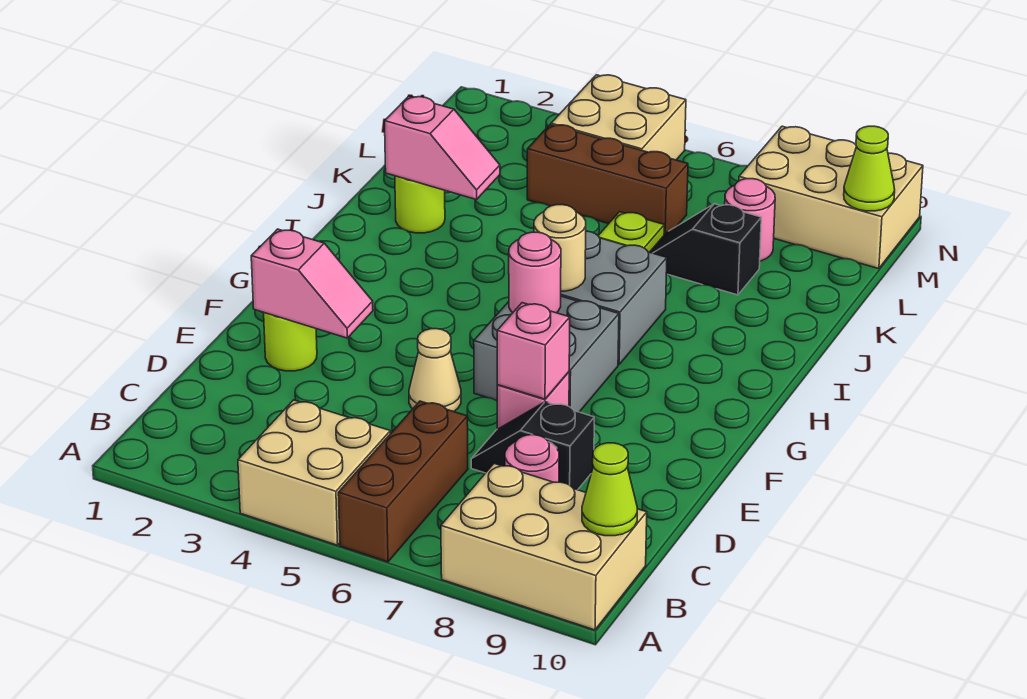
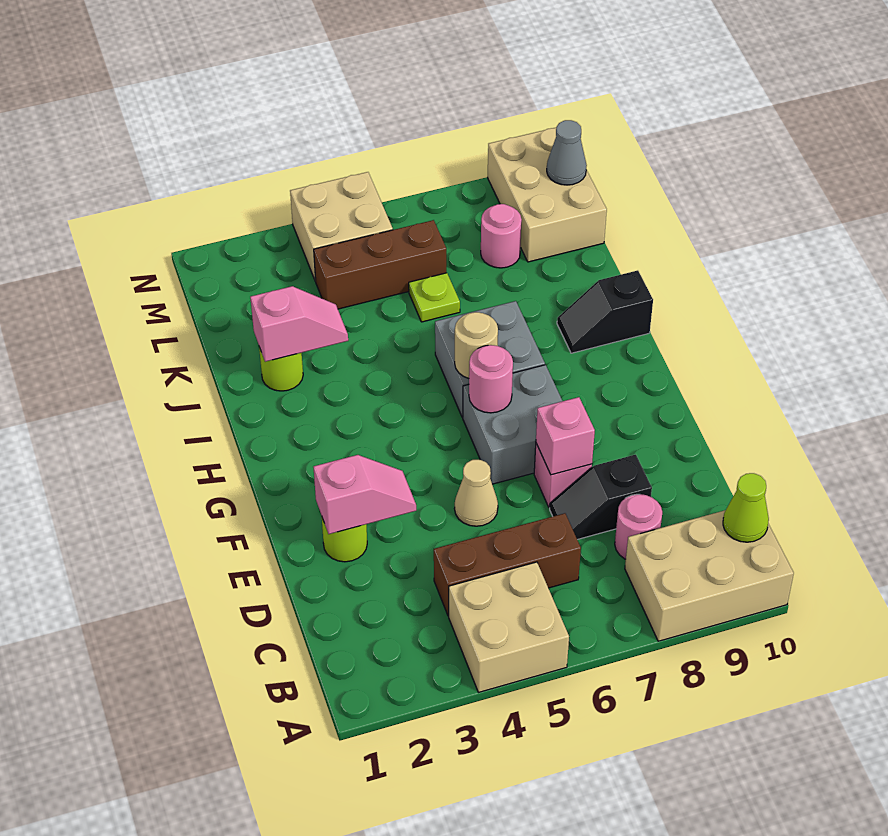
brown 1x3 brick [338,401,468,562] -> brown 1x3 brick turned to [434,513,581,616]
black 1x2 slope [650,204,761,295] -> black 1x2 slope moved to [557,270,653,353]
tan 2x3 brick [739,126,923,269] -> tan 2x3 brick turned to [488,128,607,262]
lime 1x1 cone [844,126,895,211] -> grey 1x1 cone [547,120,587,185]

